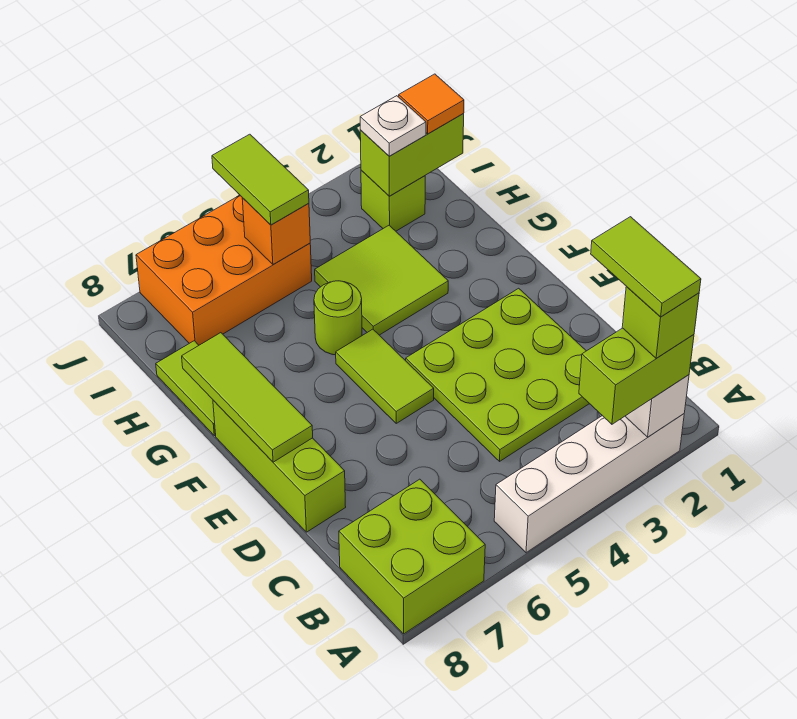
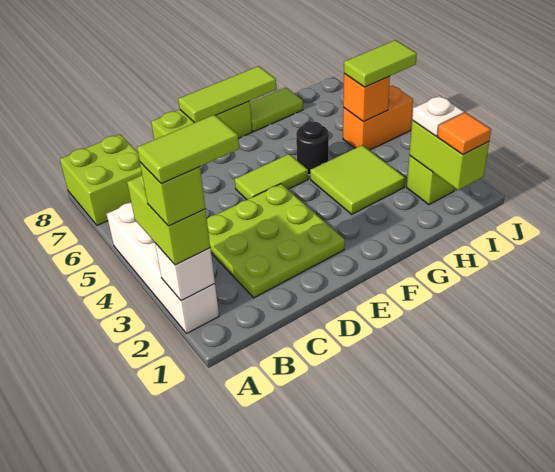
lime 1x1 round brick [314,281,362,355] -> black 1x1 round brick [296,121,329,175]
orange 2x3 brick [136,195,312,345] -> orange 1x2 brick [343,85,413,150]

